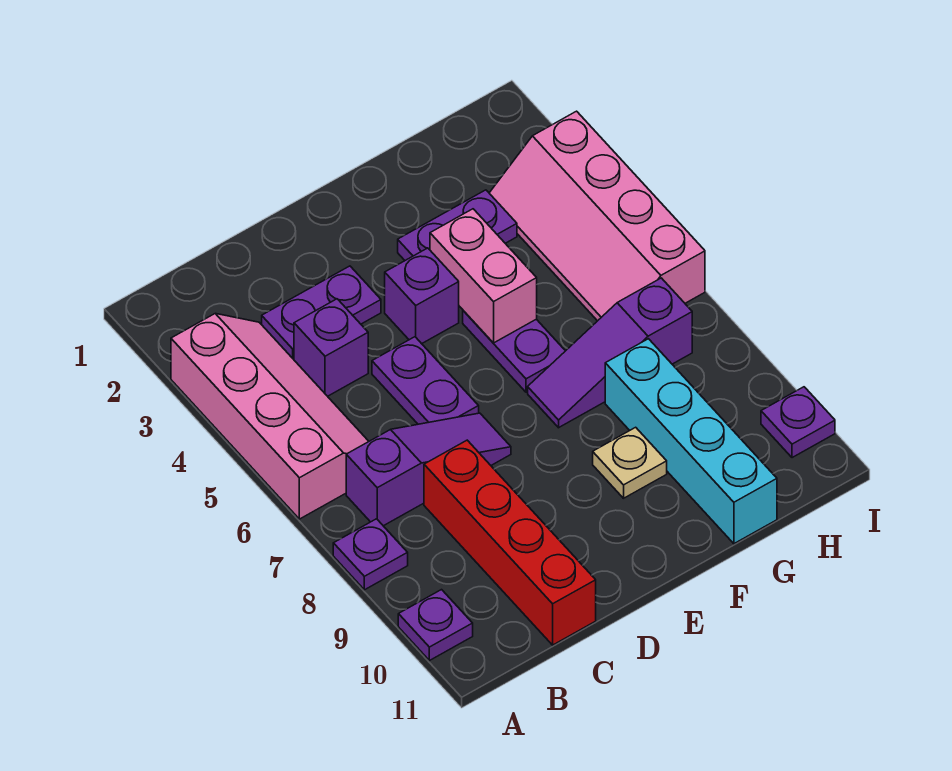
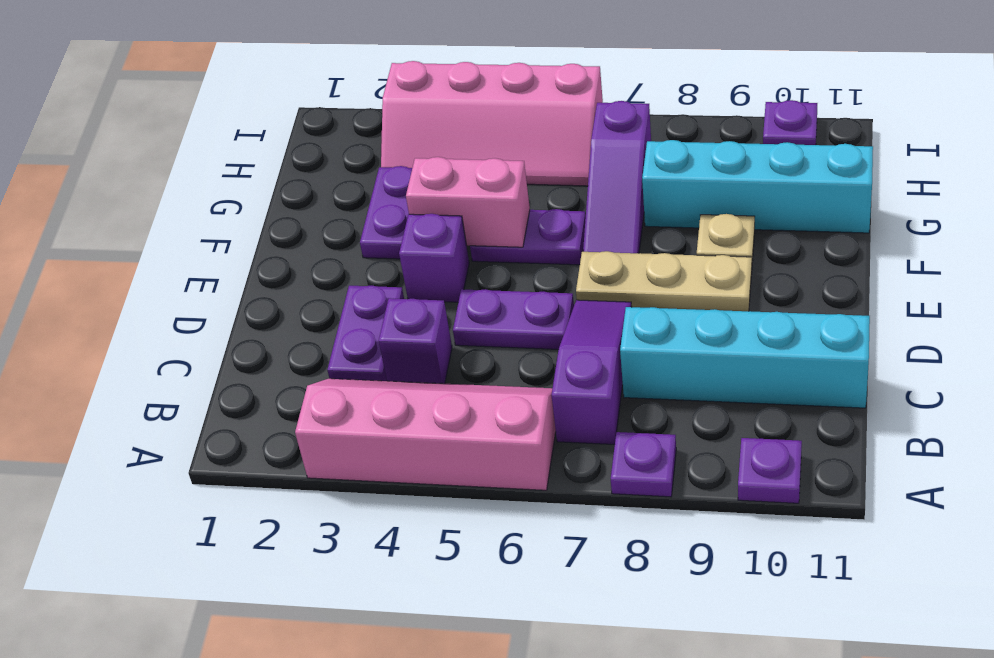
red 1x4 brick [424,440,596,645] -> cyan 1x4 brick [620,307,870,408]
none -> tan 1x3 plate [576,251,752,311]

